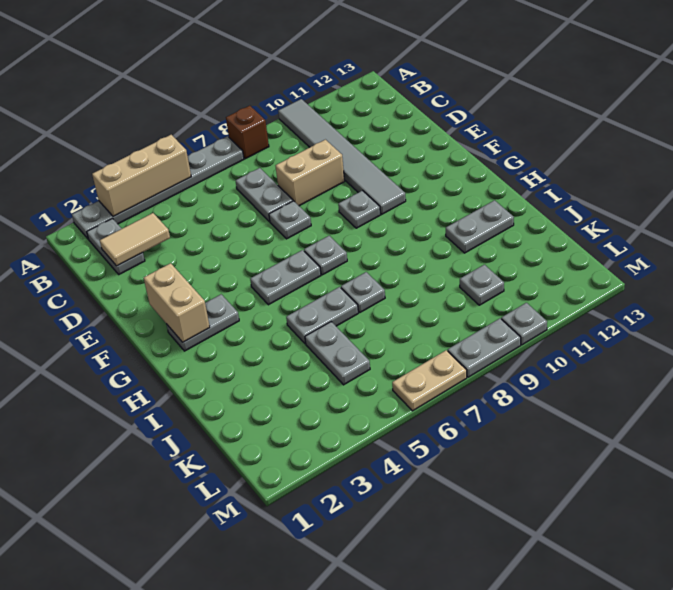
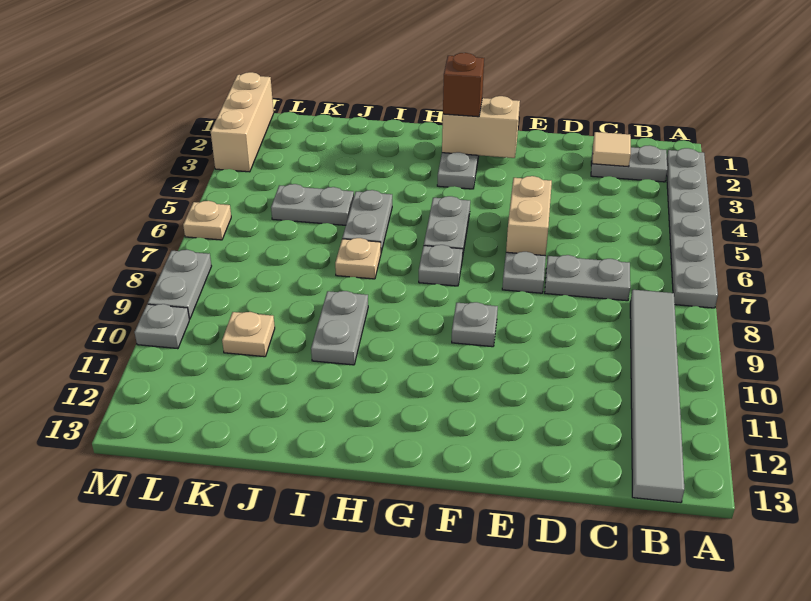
tan 1x3 brick [92,135,191,217] -> tan 1x3 brick moved to [211,72,274,172]
brown 1x1 brick [226,106,269,159] -> brown 1x1 brick moved to [443,53,484,117]
grey 1x6 tile [278,99,406,214] -> grey 1x6 tile turned to [630,290,684,503]
tan 1x2 tile [100,213,170,266] -> tan 1x1 tile [593,132,631,167]
tan 1x2 brick [276,140,345,206] -> tan 1x2 brick moved to [506,176,552,256]
grey 1x1 plate [341,272,385,312] -> tan 1x1 plate [335,238,381,279]
grey 1x2 plate [446,200,514,253] -> grey 1x2 plate moved to [311,291,368,365]
grey 1x1 plate [460,265,504,305] -> tan 1x1 plate [222,312,275,357]
tan 1x2 plate [392,350,467,411] -> tan 1x1 plate [183,201,231,240]

